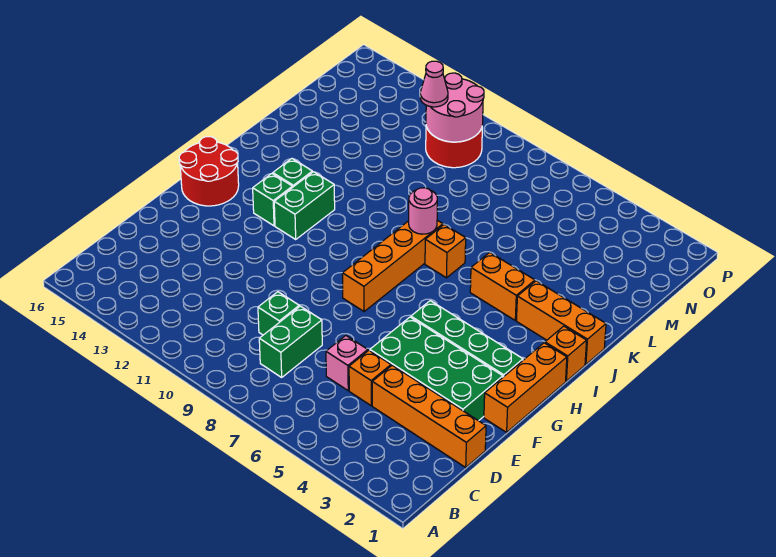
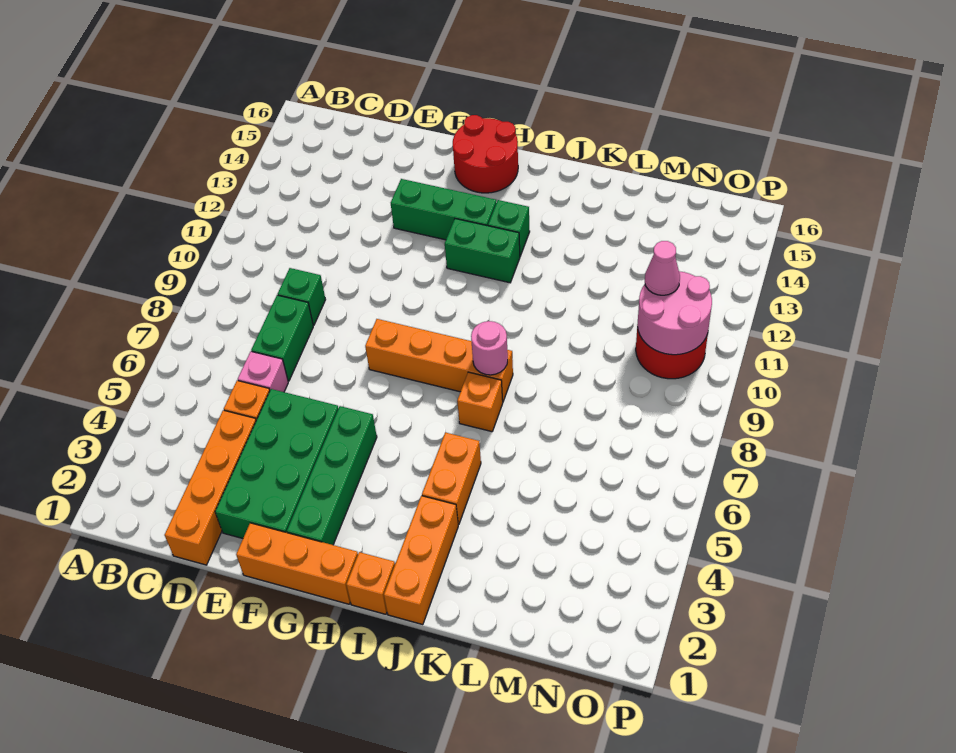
green 1x2 brick [259,306,322,377] -> green 1x2 brick turned to [251,295,313,381]
green 1x1 brick [253,174,292,226] -> green 1x3 brick [391,179,496,240]

